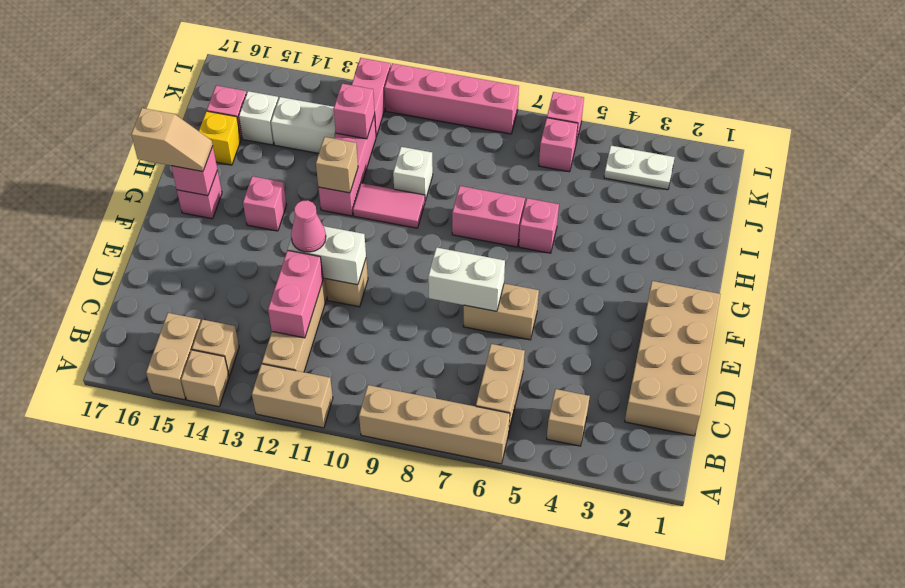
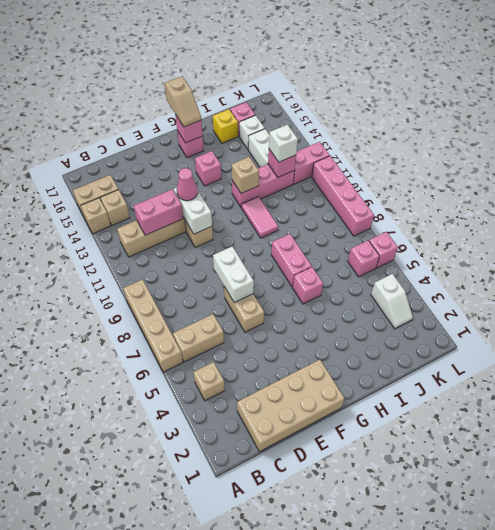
tan 1x2 brick [252,364,333,428] -> none
white 1x1 brick [393,147,433,201] -> white 1x1 brick moved to [269,125,298,162]
white 1x2 plate [604,146,675,190] -> white 1x2 slope [371,274,413,329]

